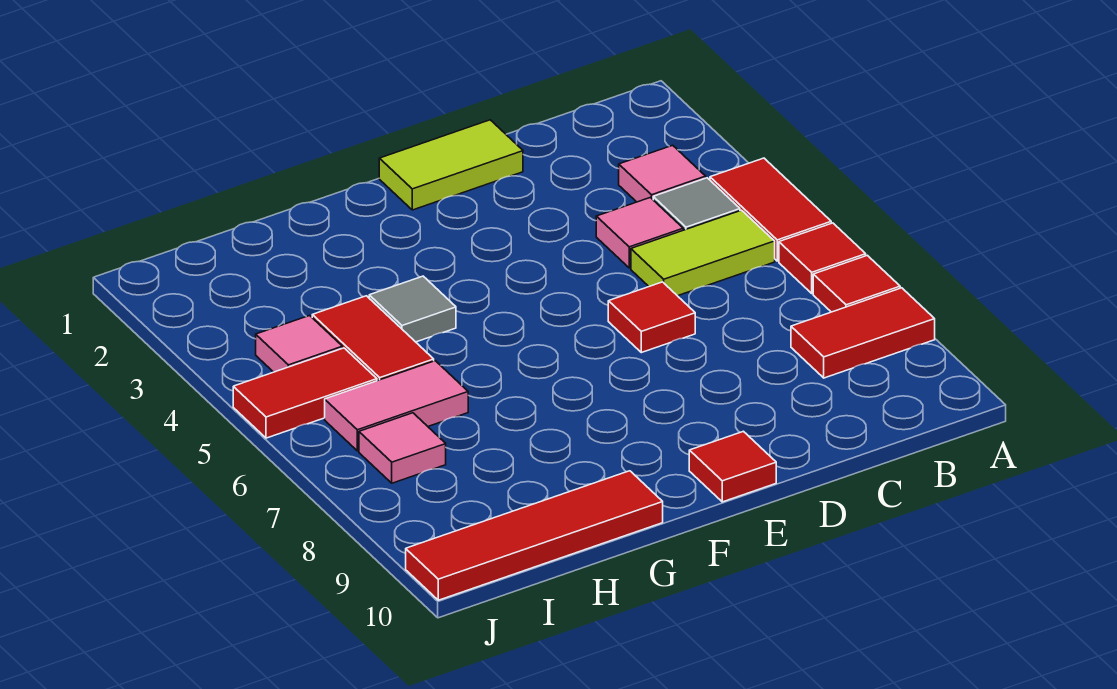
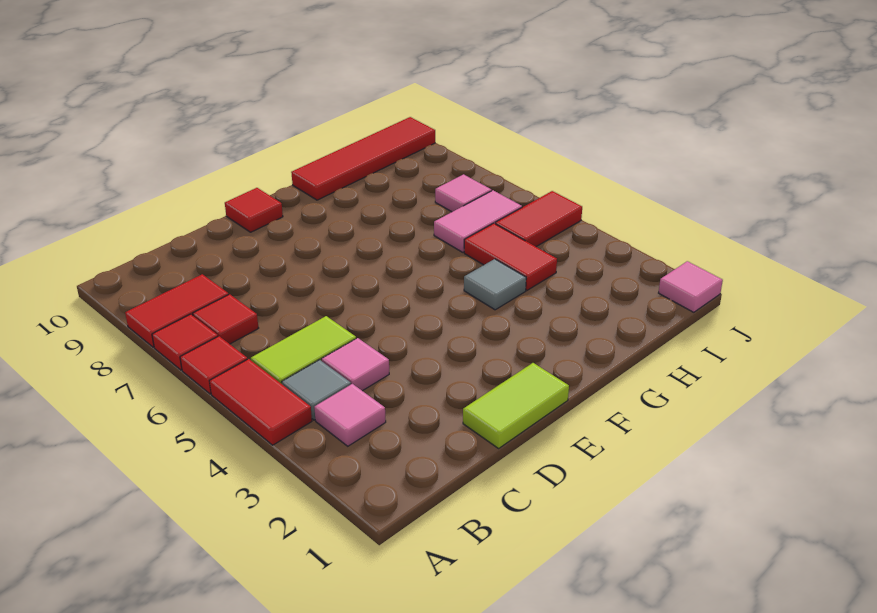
red 1x1 tile [608,282,695,353] -> red 1x1 tile moved to [193,294,258,344]
pink 1x1 tile [256,316,342,372] -> pink 1x1 tile moved to [659,261,723,312]

